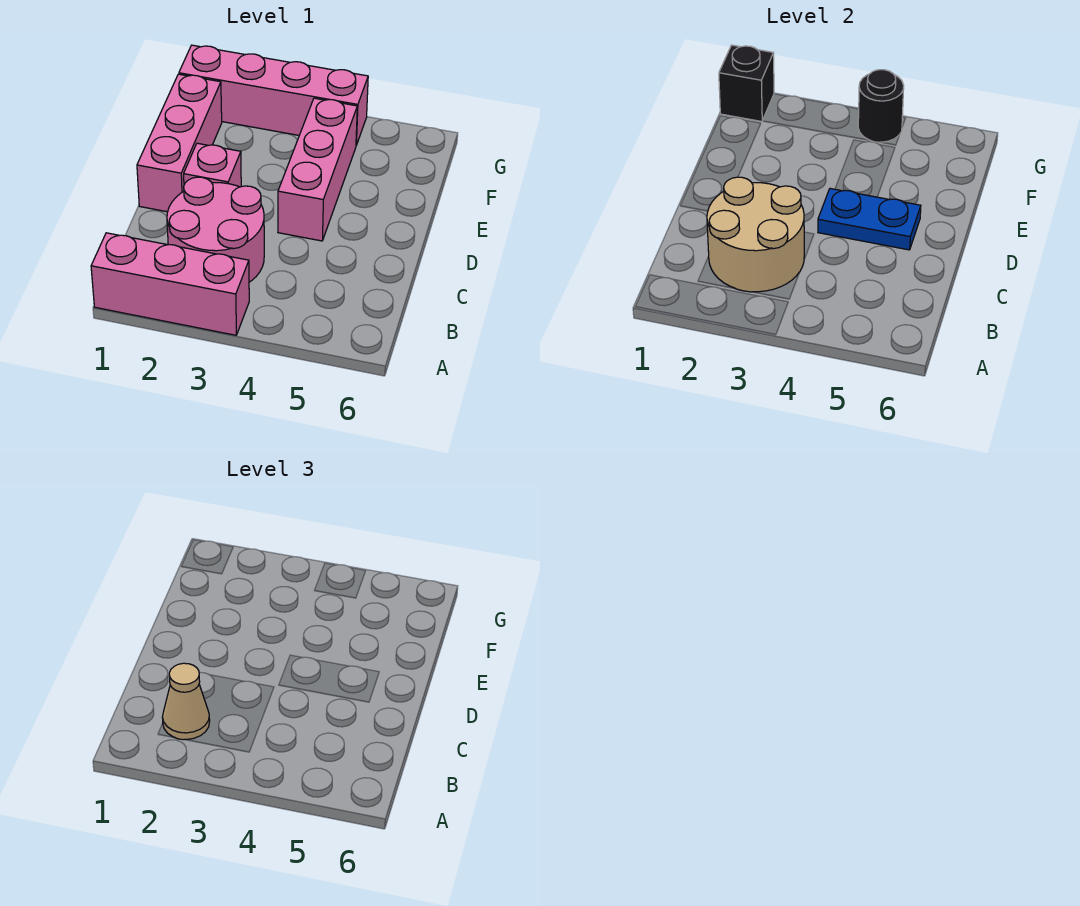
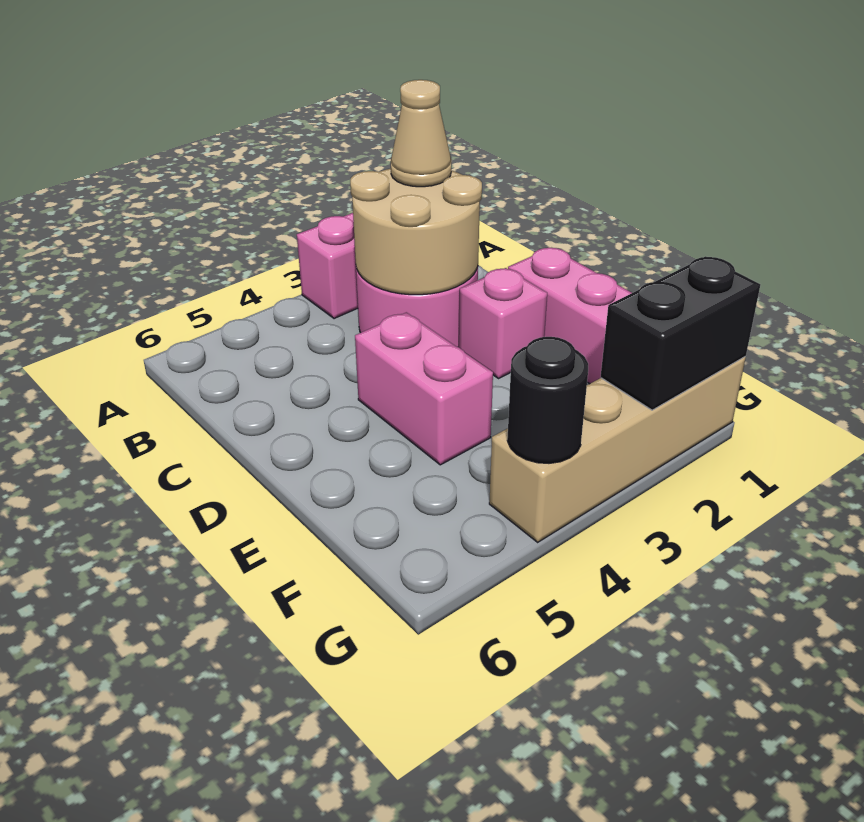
pink 1x3 brick [278,98,357,241] -> pink 1x2 brick [355,312,493,465]
blue 1x2 plate [818,189,921,250] -> none
pink 1x4 brick [179,45,368,145] -> tan 1x4 brick [489,357,746,542]
black 1x1 brick [719,45,774,122] -> black 1x2 brick [601,256,760,410]

